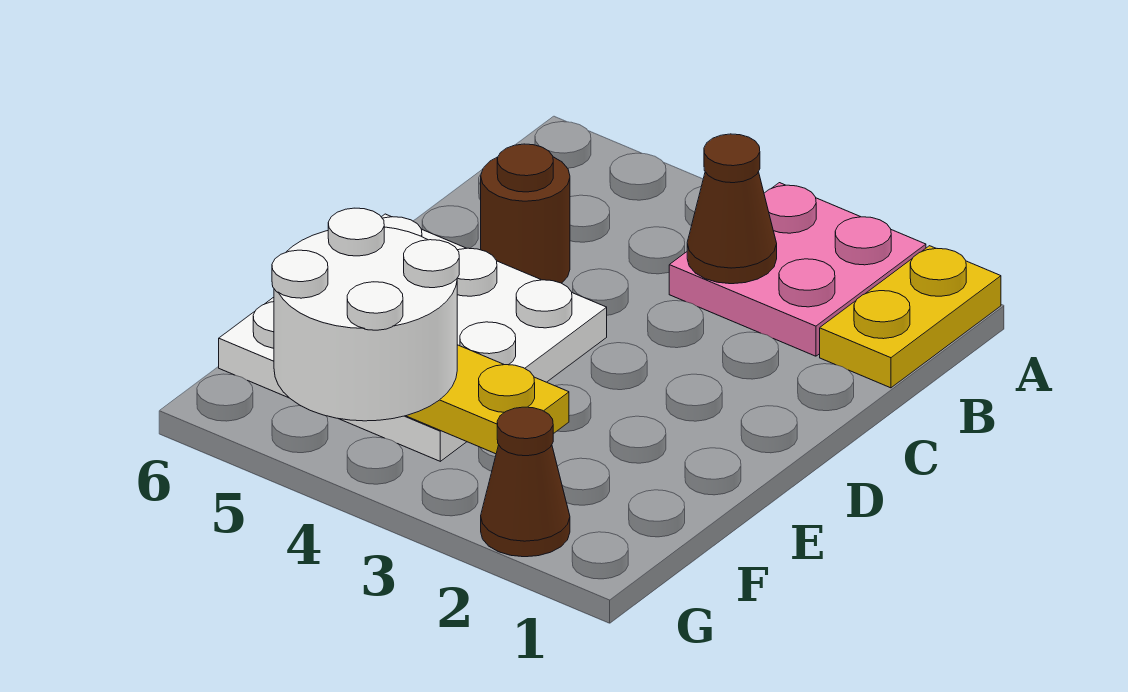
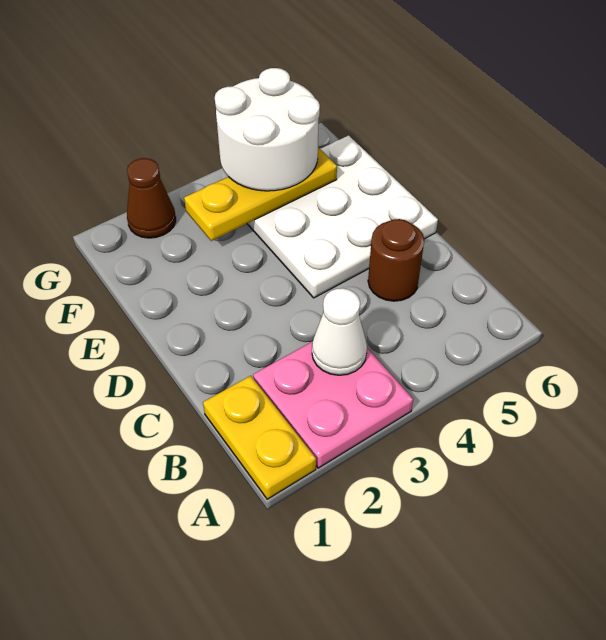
brown 1x1 cone [687,134,777,284] -> white 1x1 cone [312,288,367,375]

